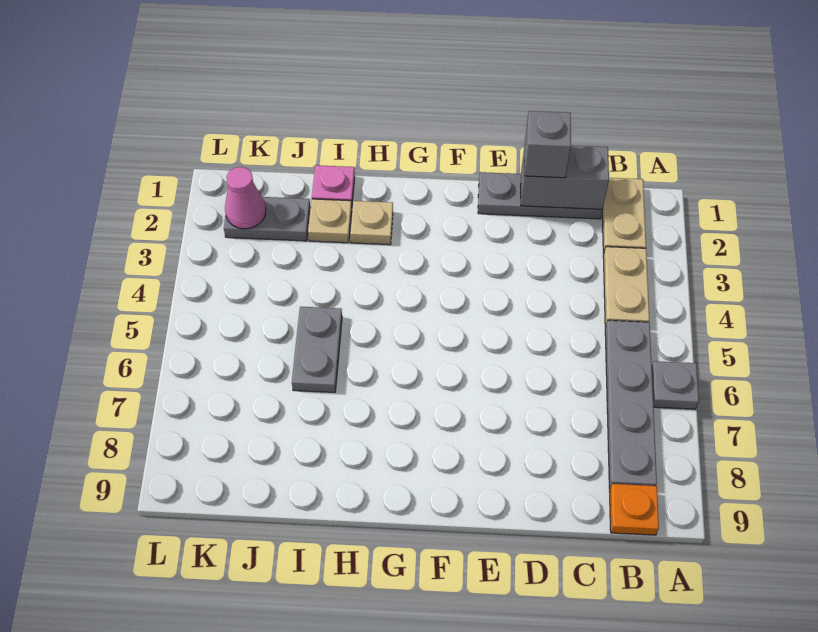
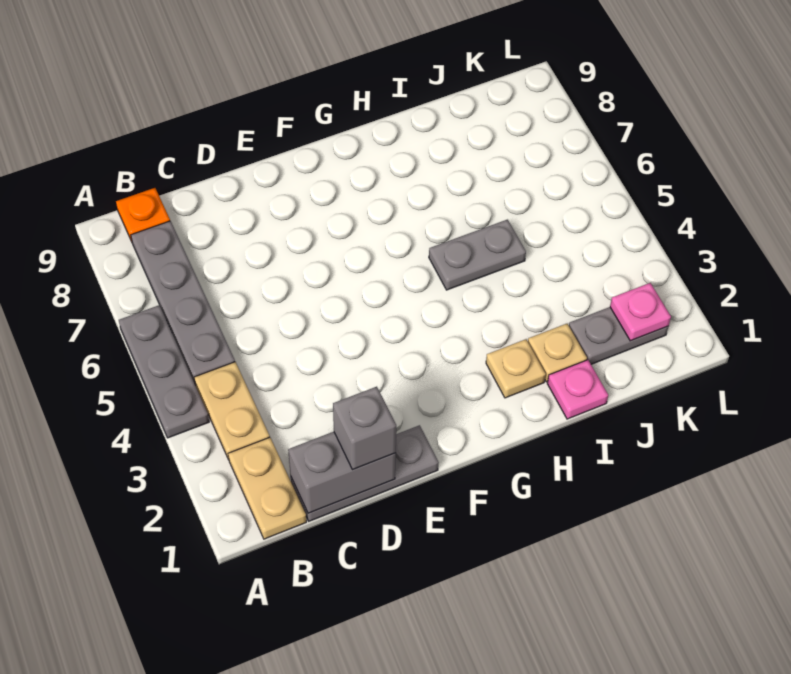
grey 1x1 plate [652,361,699,409] -> grey 1x3 plate [119,305,209,438]
grey 1x2 plate [292,307,342,392] -> grey 1x2 plate turned to [429,220,526,290]
pink 1x1 cone [225,167,266,229] -> pink 1x1 plate [610,283,671,341]

